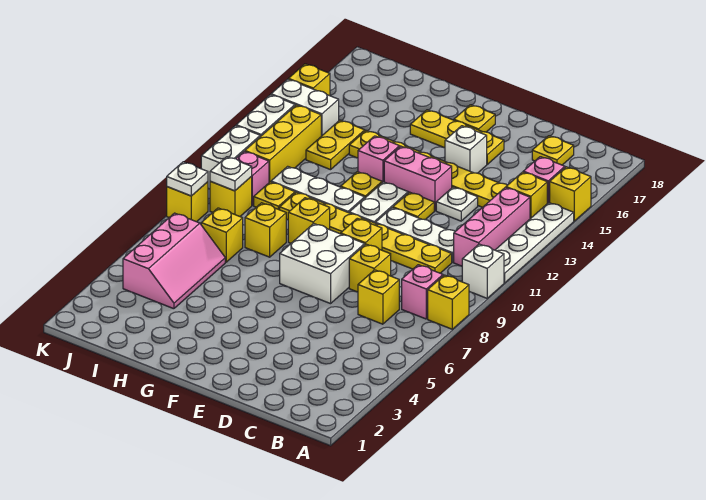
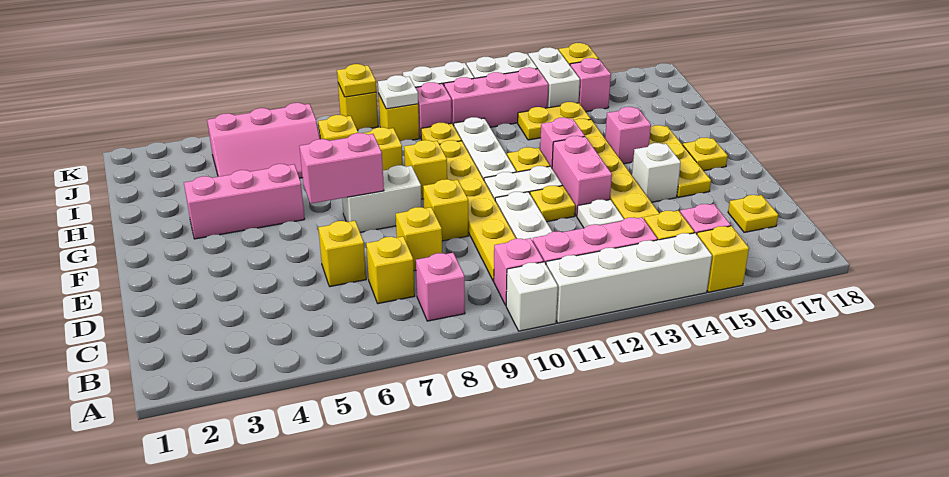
yellow 1x1 brick [428,275,469,329] -> yellow 1x1 brick moved to [318,221,366,287]
white 1x4 plate [495,203,574,283] -> white 1x4 brick [546,233,712,323]
none -> pink 1x1 brick [494,238,544,305]
white 2x2 brick [280,224,365,304] -> white 1x2 brick [342,165,422,232]
none -> pink 1x2 brick [300,133,384,204]
none -> pink 1x3 brick [184,164,305,239]
none -> pink 1x1 brick [605,107,651,164]
yellow 1x3 brick [245,105,321,182] -> pink 1x3 brick [444,67,548,127]
none -> pink 1x1 brick [570,58,611,112]
white 1x1 plate [167,162,208,196] -> yellow 1x1 plate [337,64,376,97]

